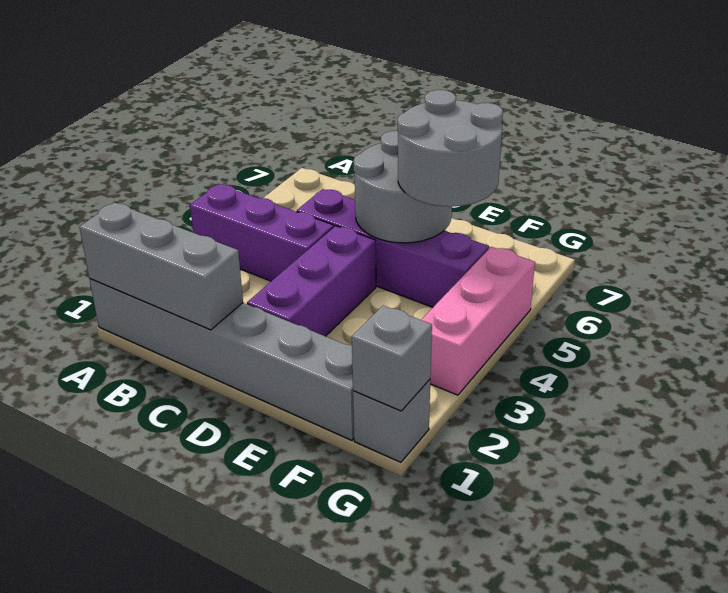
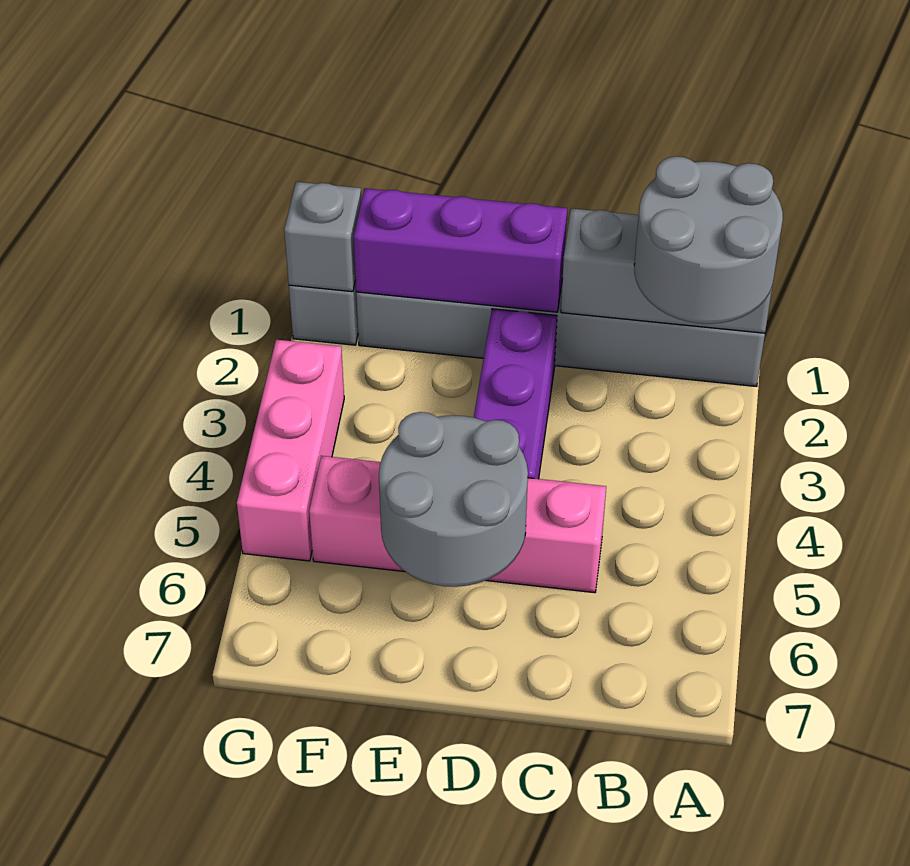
purple 1x3 brick [190,184,334,281] -> purple 1x3 brick moved to [354,188,567,312]
purple 1x4 brick [297,189,489,307] -> pink 1x4 brick [309,456,606,593]
grey 2x2 round brick [398,90,503,207] -> grey 2x2 round brick moved to [634,156,783,324]

